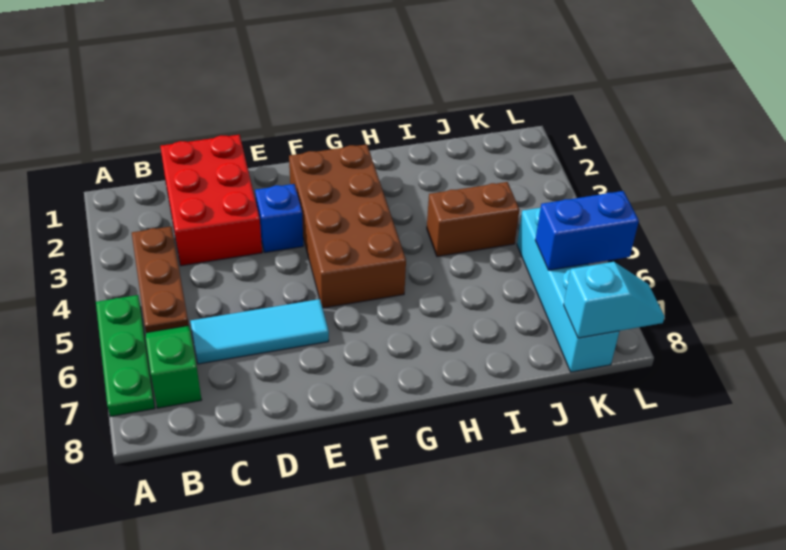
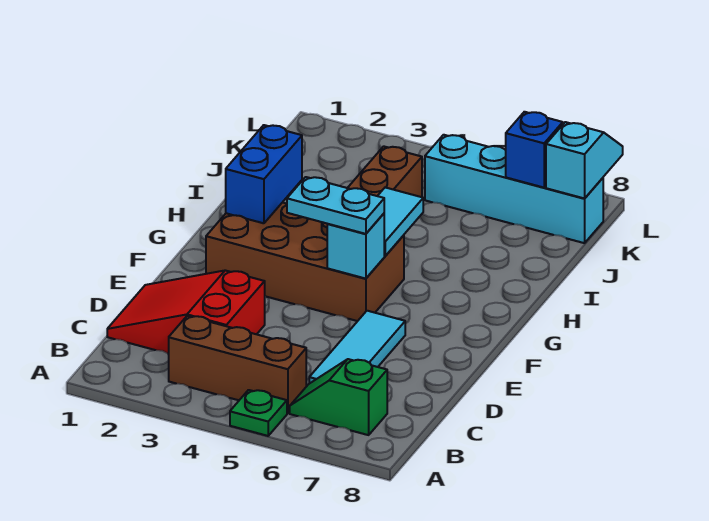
green 1x3 plate [96,295,155,417] -> green 1x1 plate [230,390,287,436]
brown 1x3 plate [132,227,189,333] -> brown 1x3 brick [169,316,306,413]
red 2x3 brick [160,135,262,266] -> red 2x3 slope [107,270,265,354]
blue 1x1 brick [255,184,303,253] -> blue 1x1 brick moved to [506,112,563,188]
none -> cyan 1x2 plate [287,177,384,234]
none -> cyan 1x1 brick [327,214,384,279]
none -> cyan 1x2 tile [378,187,423,256]
blue 1x2 brick [535,191,639,270] -> blue 1x2 brick moved to [226,125,302,223]

